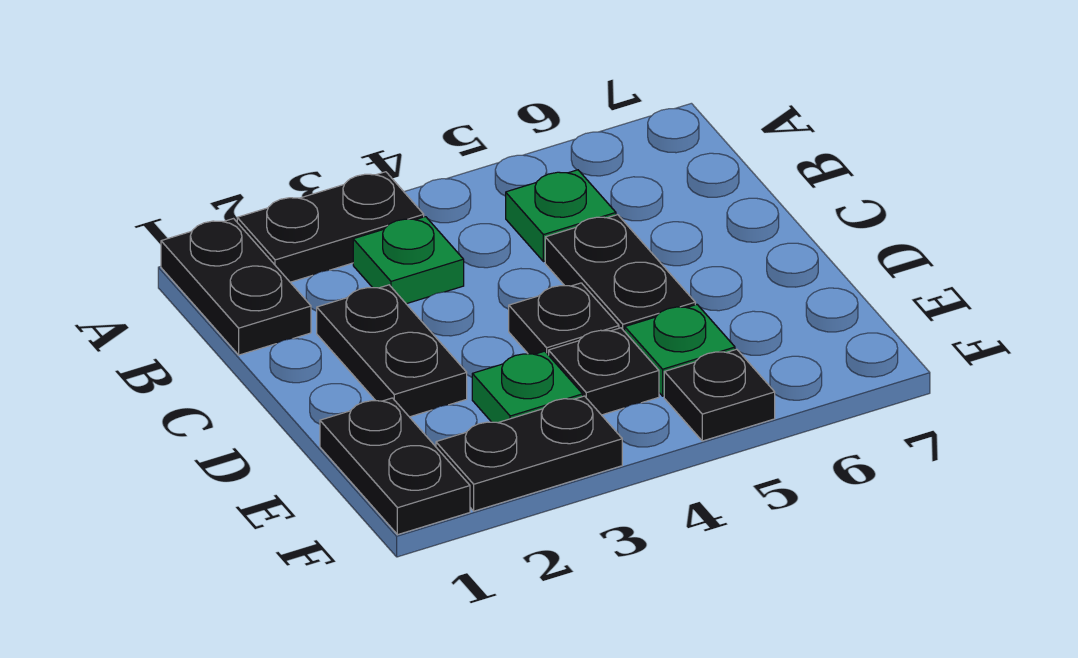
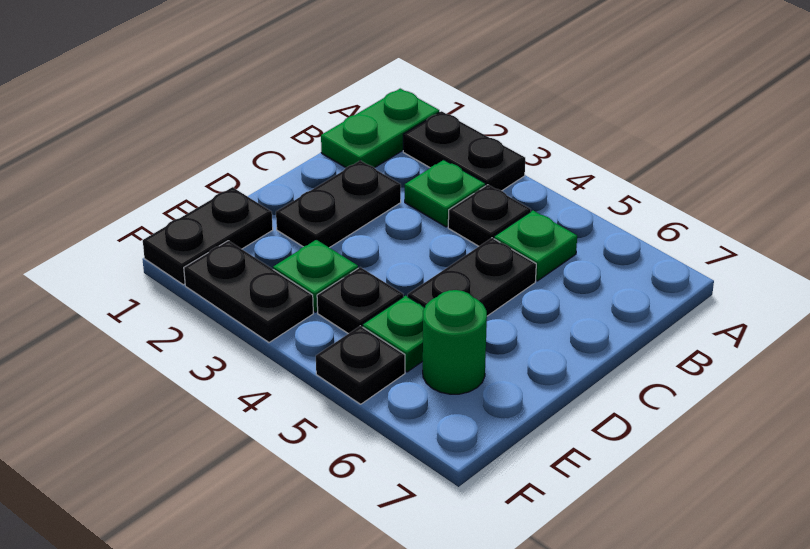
black 1x2 plate [161,219,311,355] -> green 1x2 plate [321,89,439,168]
black 1x1 plate [509,283,619,355] -> black 1x1 plate moved to [448,185,531,246]
none -> green 1x1 round brick [423,290,487,394]

